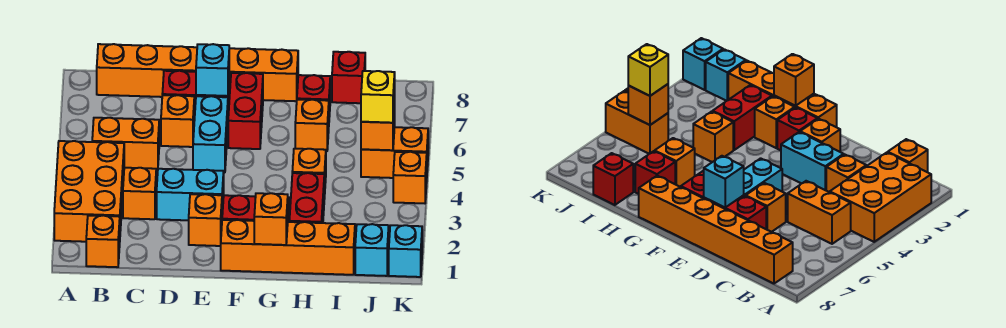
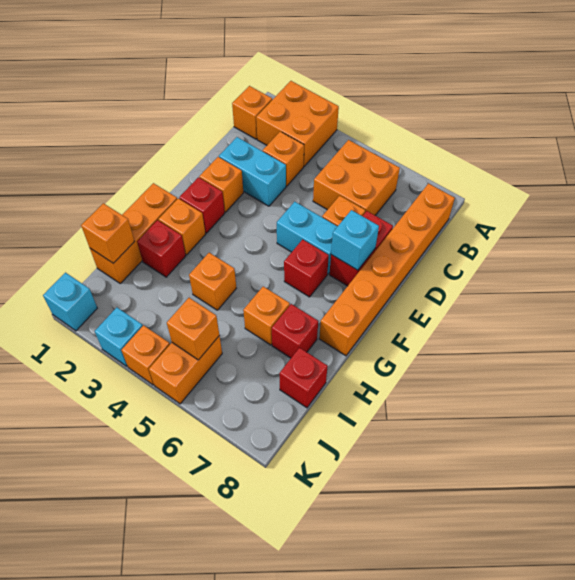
orange 2x3 brick [54,141,124,242] -> orange 2x2 brick [256,81,339,166]
orange 1x2 brick [92,118,159,170] -> orange 2x2 brick [313,140,400,215]
cyan 1x2 brick [157,169,224,220] -> cyan 1x2 brick turned to [219,137,286,206]
orange 1x4 brick [221,220,355,275] -> orange 1x3 brick [90,183,177,283]
red 1x2 brick [228,73,263,149] -> red 1x1 brick [284,239,329,297]
orange 1x1 brick [254,193,288,245] -> orange 1x1 brick moved to [81,203,135,263]
red 1x2 brick [289,173,324,223] -> red 1x1 brick [137,220,186,277]
cyan 1x1 brick [355,224,389,276] -> cyan 1x1 brick moved to [95,307,143,366]
yellow 1x1 brick [361,71,395,123] -> none

